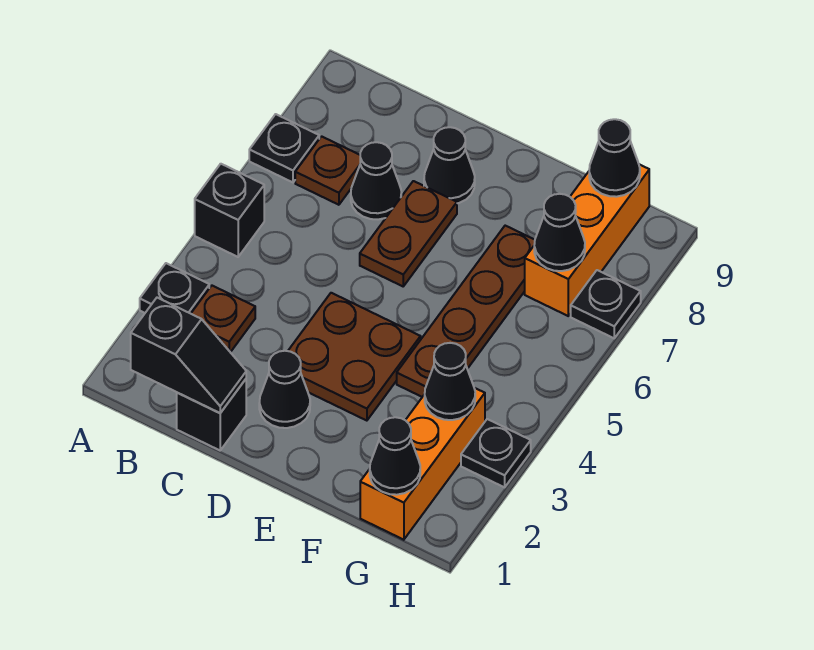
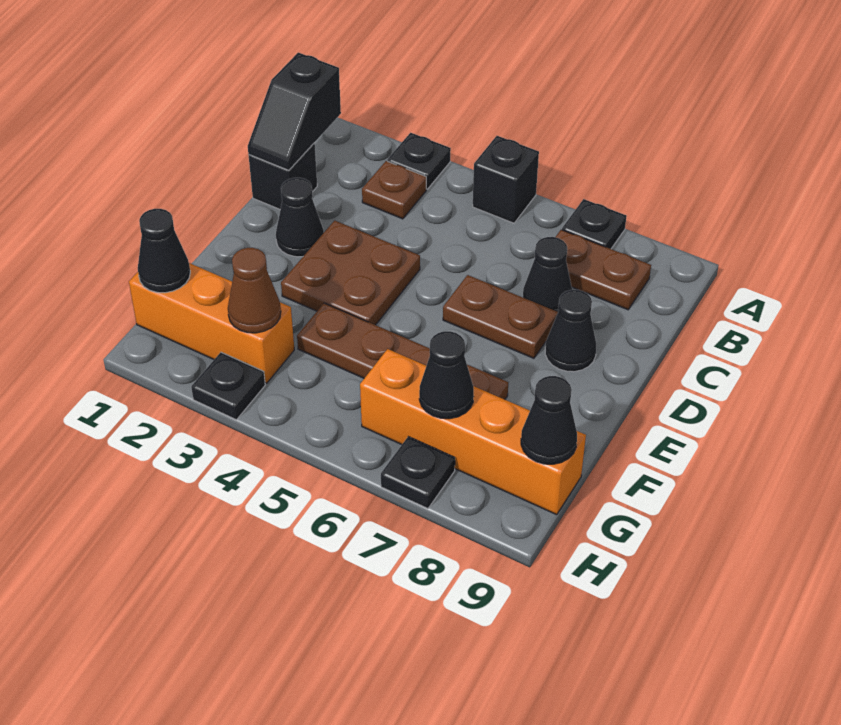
brown 1x1 plate [295,136,360,205] -> brown 1x2 plate [556,230,651,310]
black 1x1 cone [425,343,475,420] -> brown 1x1 cone [228,248,281,333]
orange 1x3 brick [525,164,649,316] -> orange 1x4 brick [360,349,586,515]

